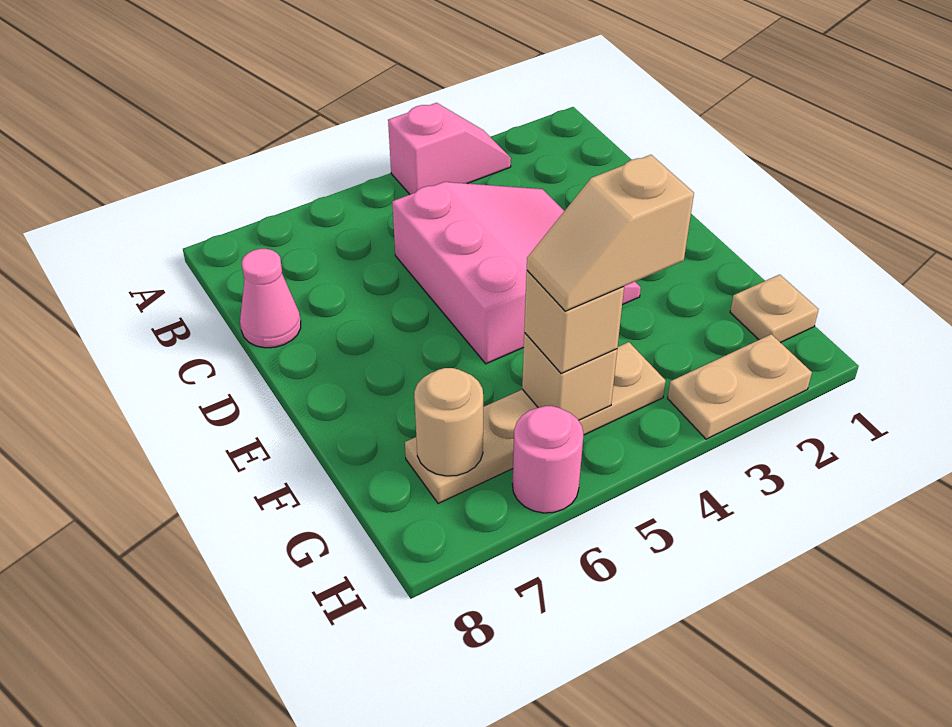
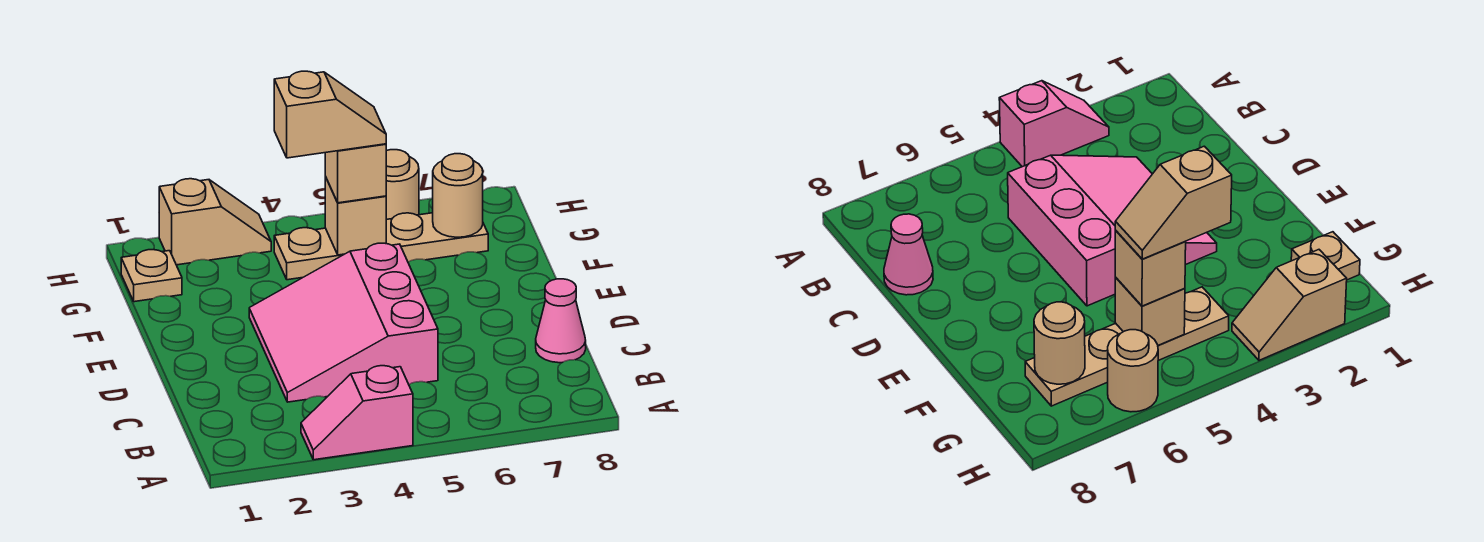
tan 1x2 plate [668,334,812,439] -> tan 1x2 slope [159,179,271,265]
pink 1x1 round brick [512,406,584,513] -> tan 1x1 round brick [386,150,419,219]

